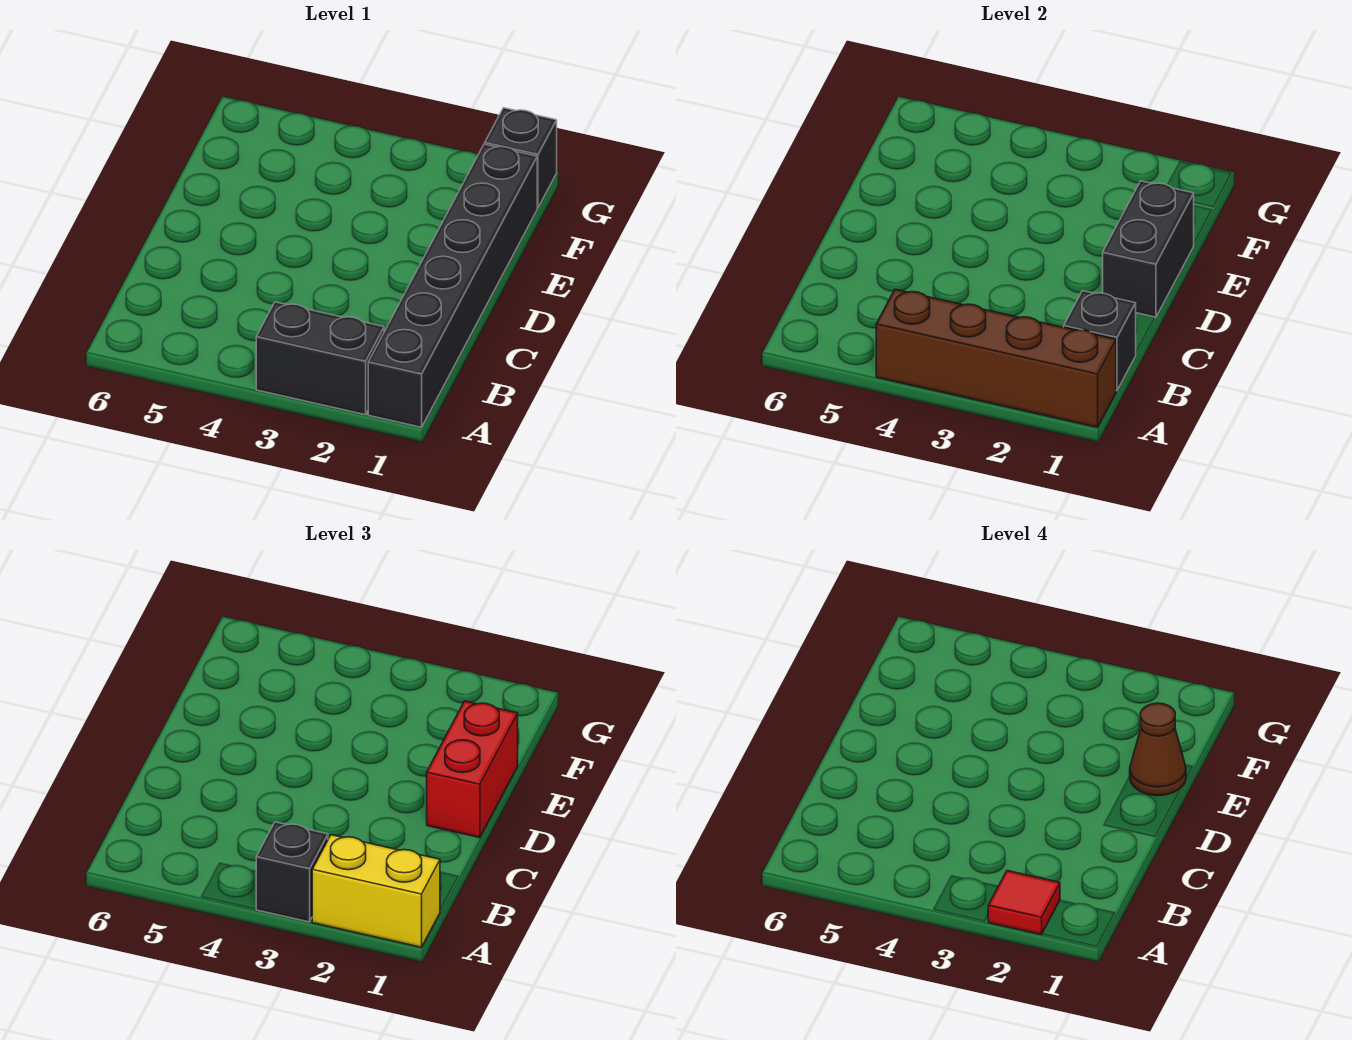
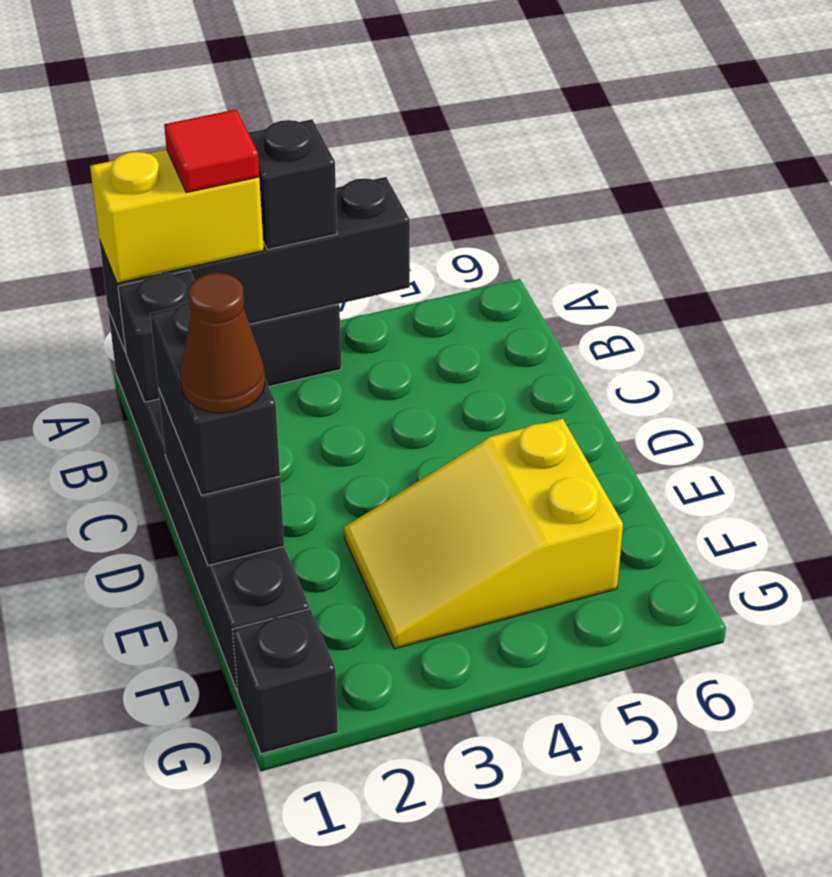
brown 1x4 brick [876,289,1116,427] -> black 1x4 brick [99,177,410,353]
red 1x2 brick [427,701,518,838] -> black 1x2 brick [150,301,280,496]
none -> yellow 2x3 slope [344,419,623,649]

